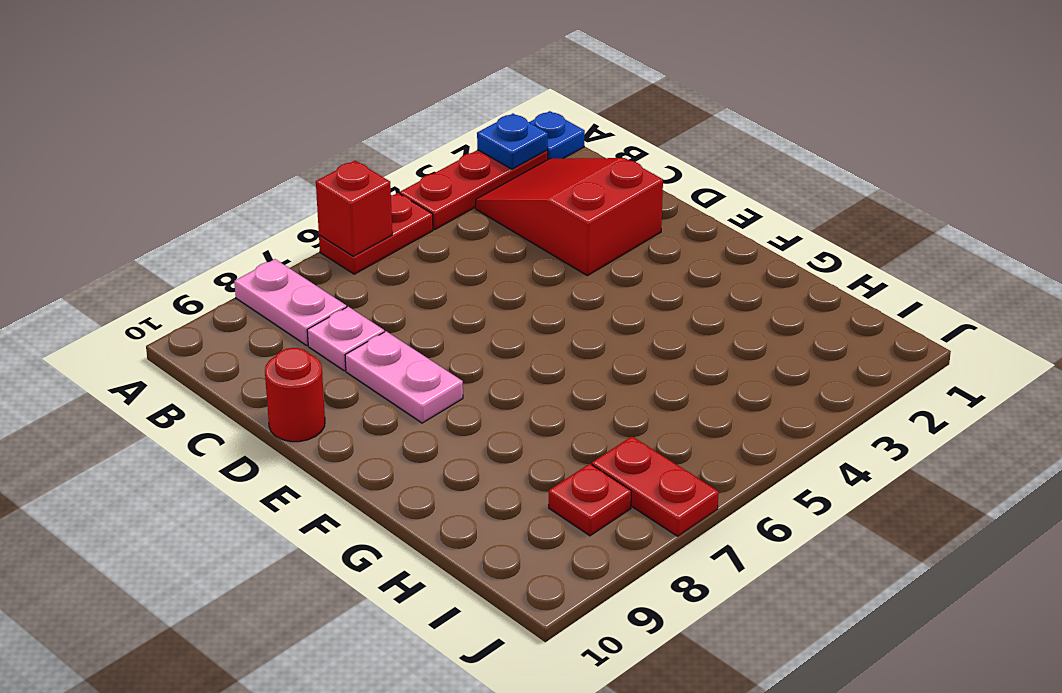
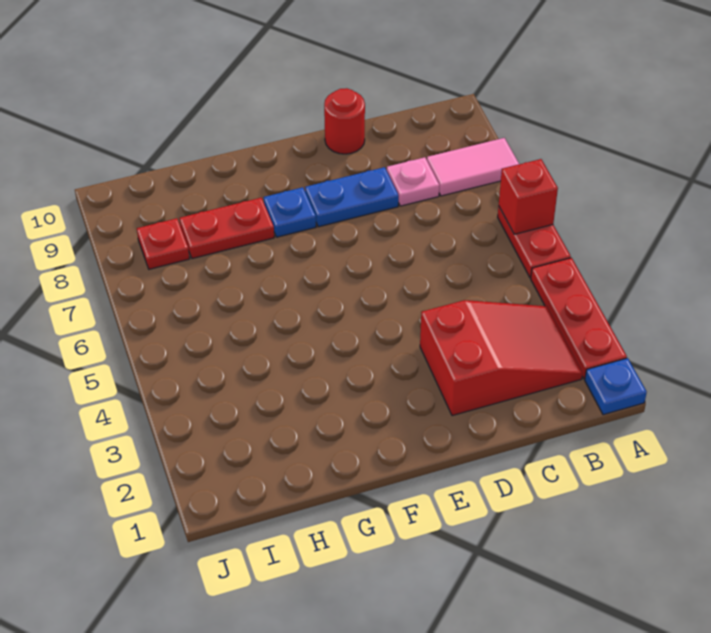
blue 1x1 plate [477,114,548,169] -> blue 1x1 plate moved to [264,187,316,237]
pink 1x2 plate [234,259,346,345] -> pink 1x2 tile [427,138,519,196]
pink 1x2 plate [345,331,463,423] -> blue 1x2 plate [305,167,399,227]
red 1x2 plate [592,437,719,536] -> red 1x2 plate moved to [180,198,274,259]

